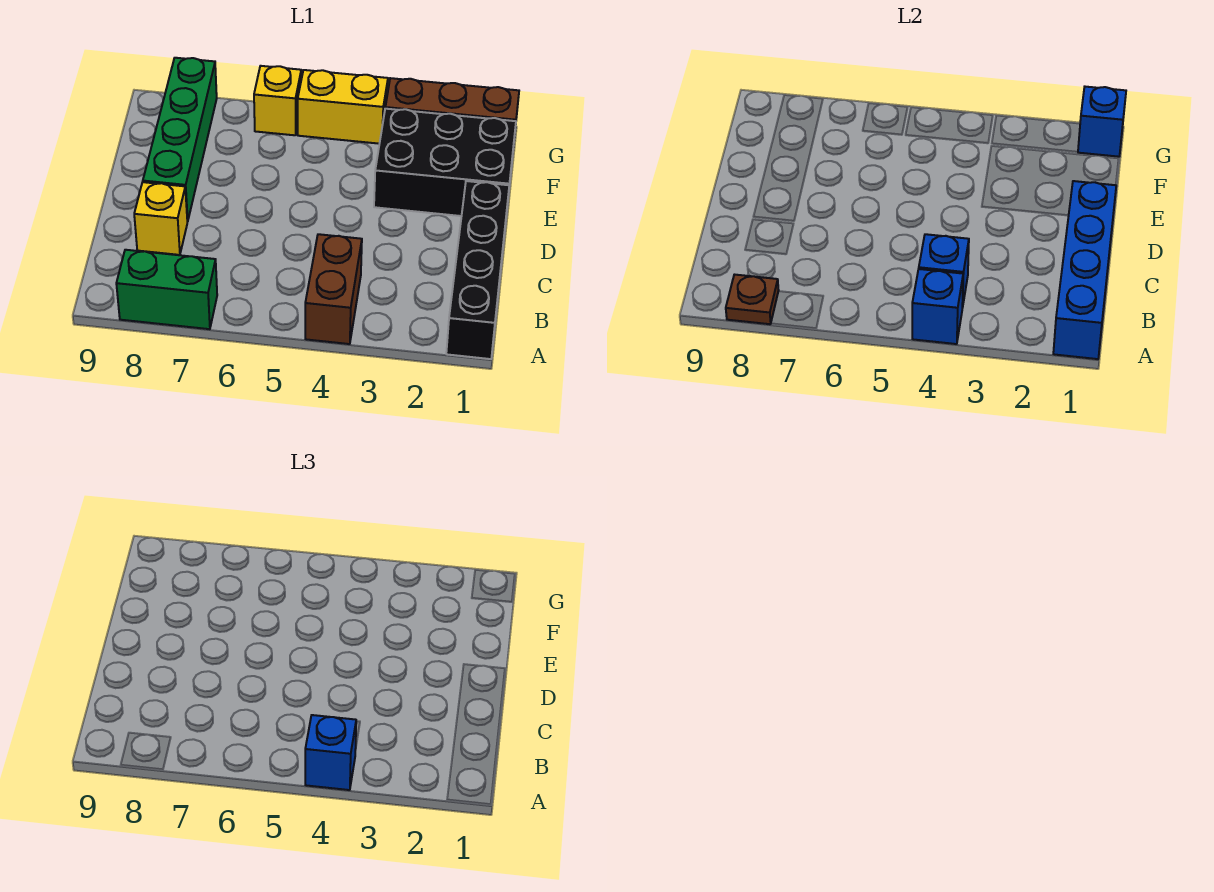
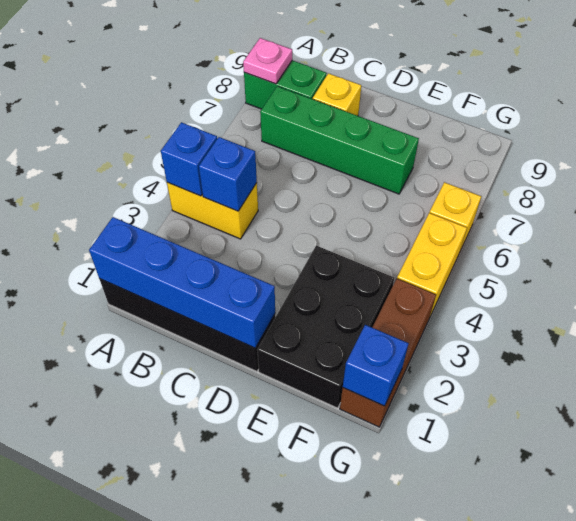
brown 1x2 brick [305,234,362,344] -> yellow 1x2 brick [167,182,258,239]
blue 1x1 brick [305,715,356,790] -> none
green 1x2 brick [116,250,217,329] -> green 1x2 brick turned to [244,60,327,109]
brown 1x1 plate [726,275,779,324] -> pink 1x1 plate [243,38,292,84]
green 1x4 brick [143,58,217,221] -> green 1x4 brick moved to [260,86,419,194]

